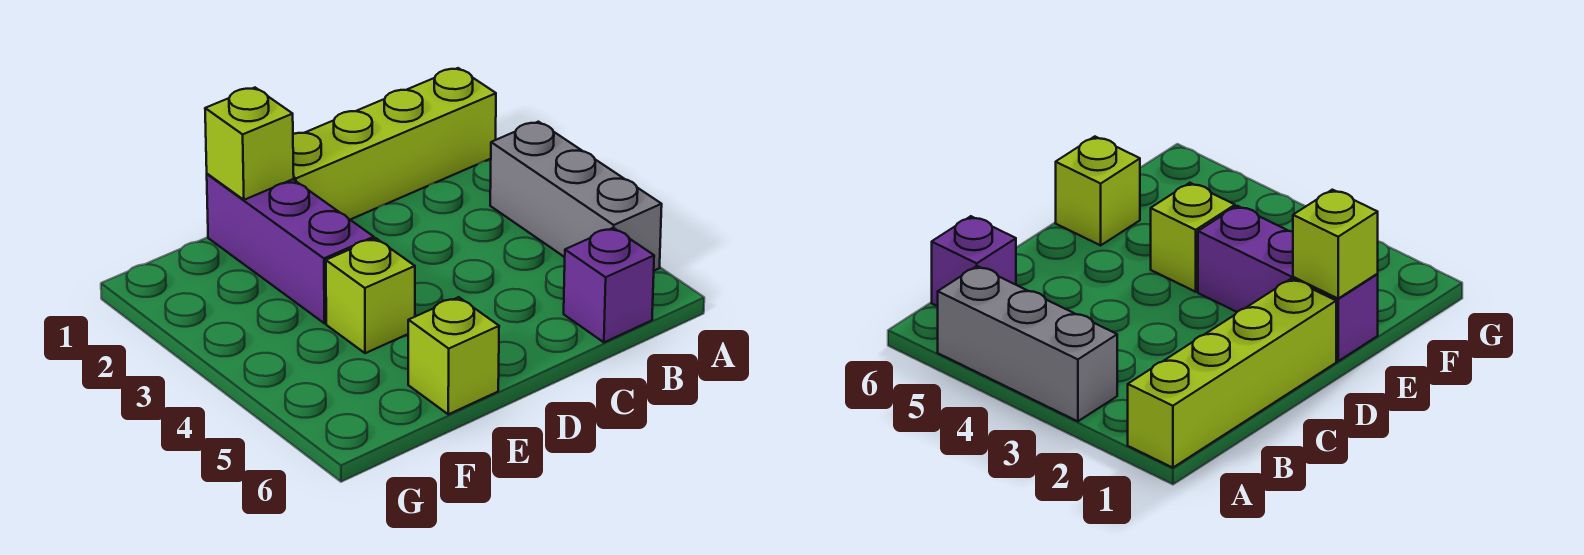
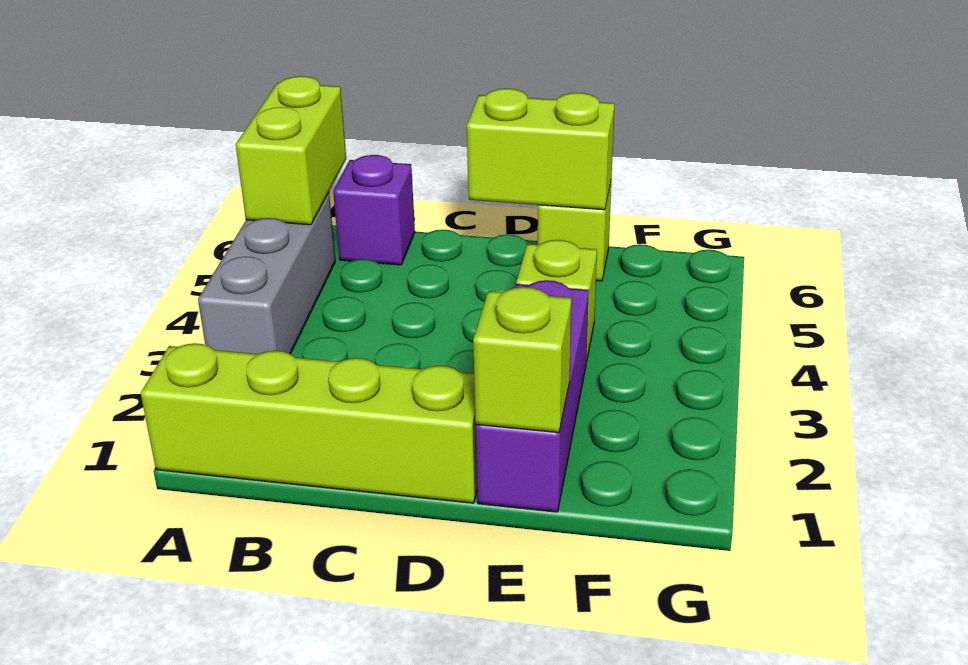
none -> lime 1x2 brick [236,76,346,225]
none -> lime 1x2 brick [467,89,615,210]

